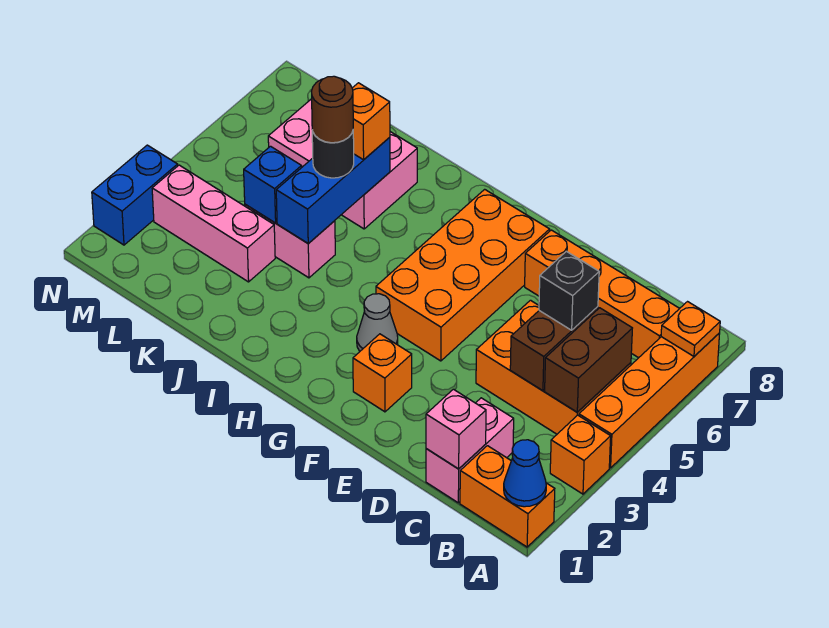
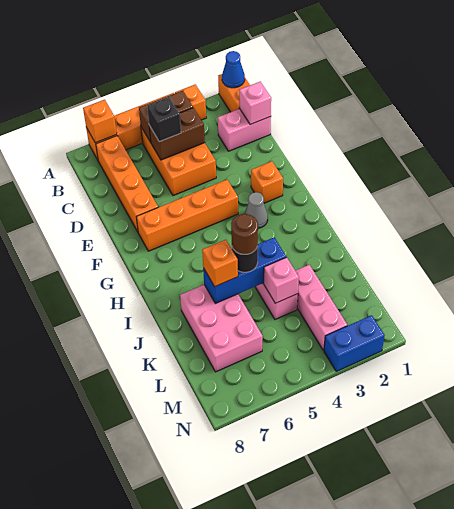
orange 1x1 plate [661,302,720,356] -> orange 1x1 brick [83,100,117,143]
orange 2x4 brick [376,189,550,361] -> orange 1x4 brick [136,180,238,251]
blue 1x1 brick [244,146,302,223] -> pink 1x1 brick [264,257,299,303]

